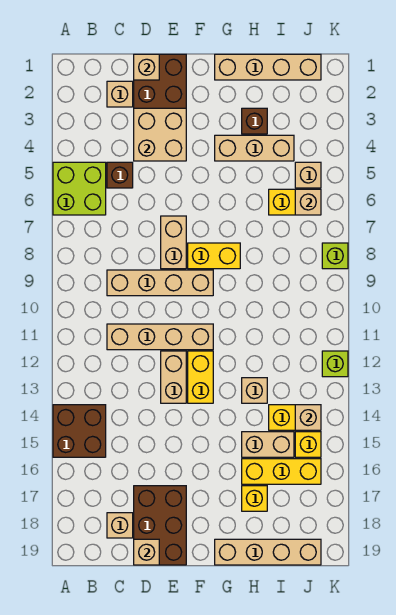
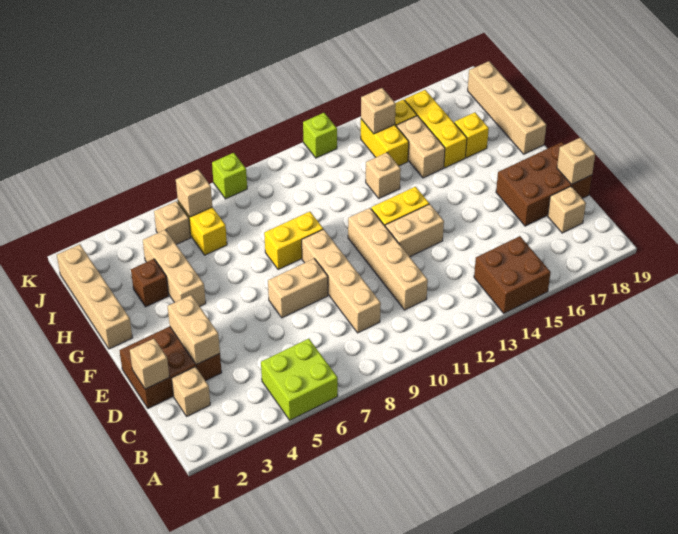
brown 1x1 brick [107,162,133,188] -> none
tan 2x2 brick [134,108,186,161] -> tan 1x2 brick [168,295,220,365]
yellow 1x2 brick [188,243,240,269] -> yellow 1x2 brick turned to [264,212,323,270]

